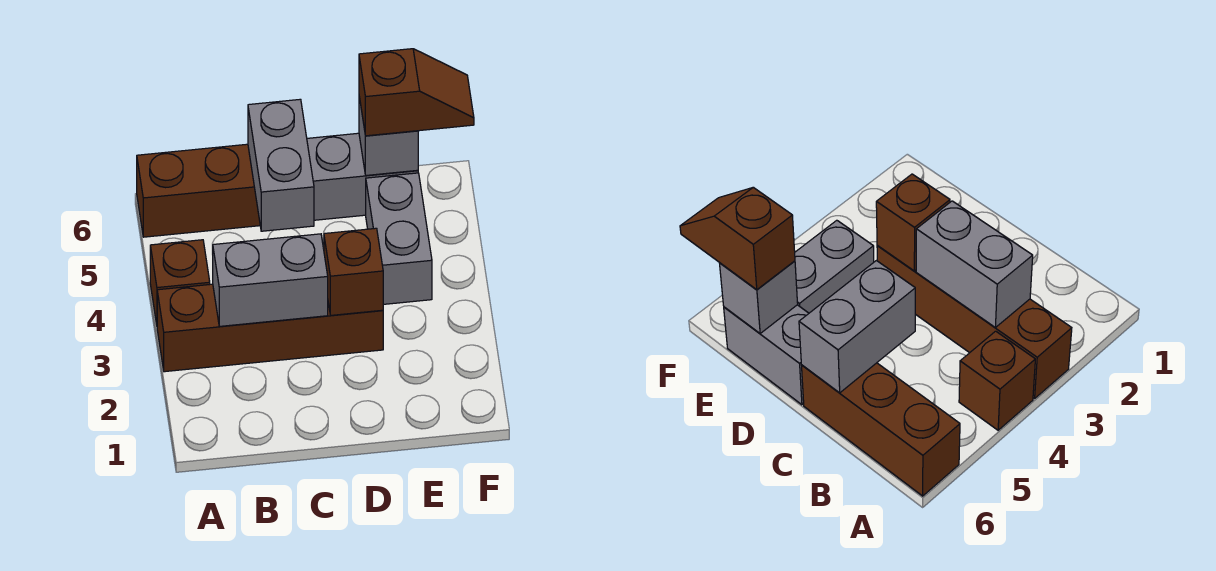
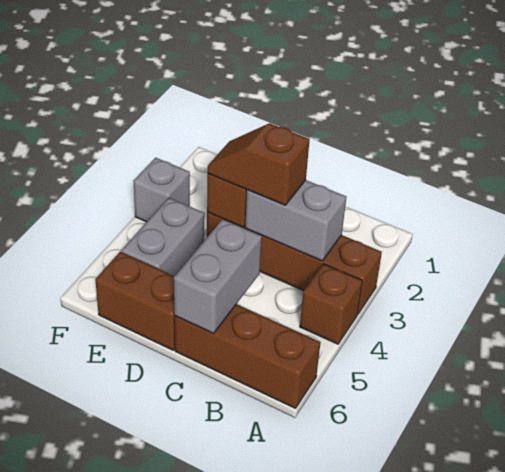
grey 1x2 brick [307,133,418,220] -> brown 1x2 brick [95,252,175,350]
grey 1x1 brick [359,97,418,175] -> grey 1x1 brick moved to [133,158,190,222]
brown 1x2 slope [359,49,474,136] -> brown 1x2 slope moved to [208,123,310,205]

